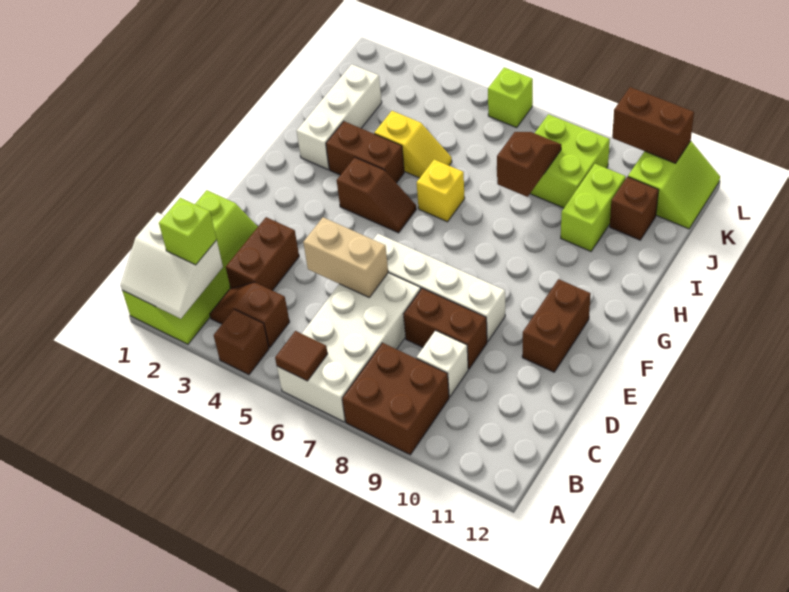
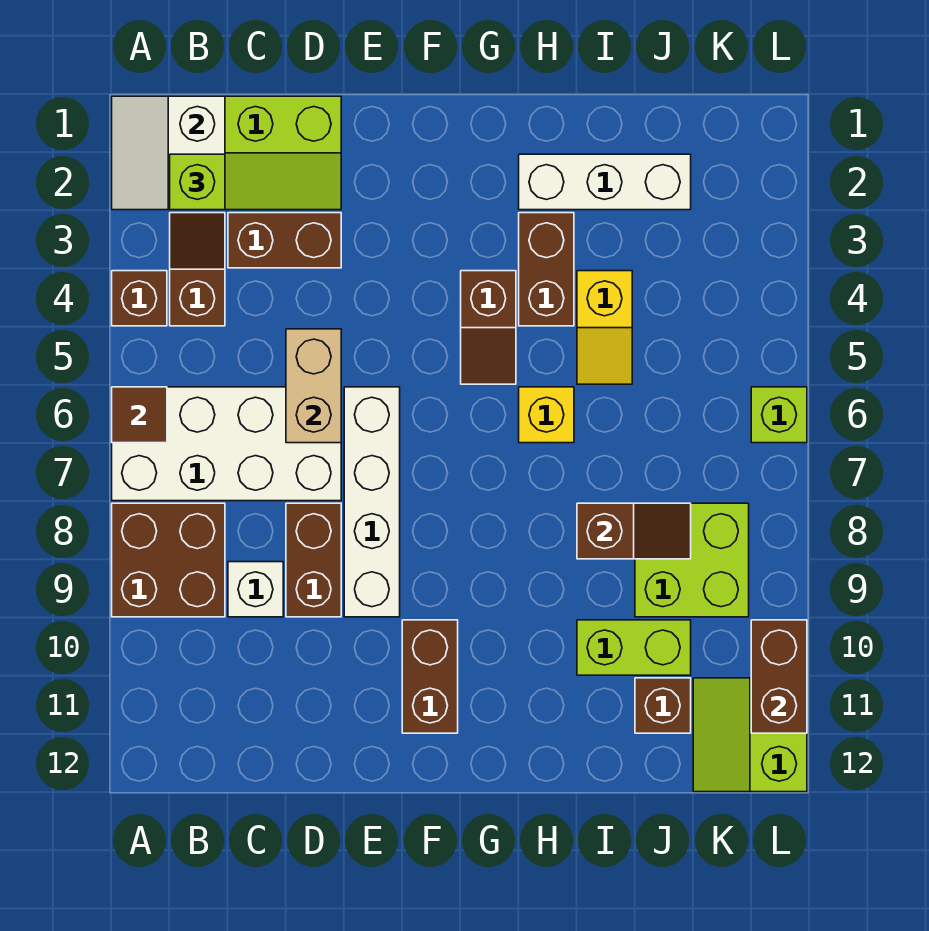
brown 1x2 brick [522,279,591,372] -> brown 1x2 brick turned to [402,620,458,733]
lime 2x2 slope [628,141,720,229] -> lime 2x2 slope turned to [693,678,807,792]

